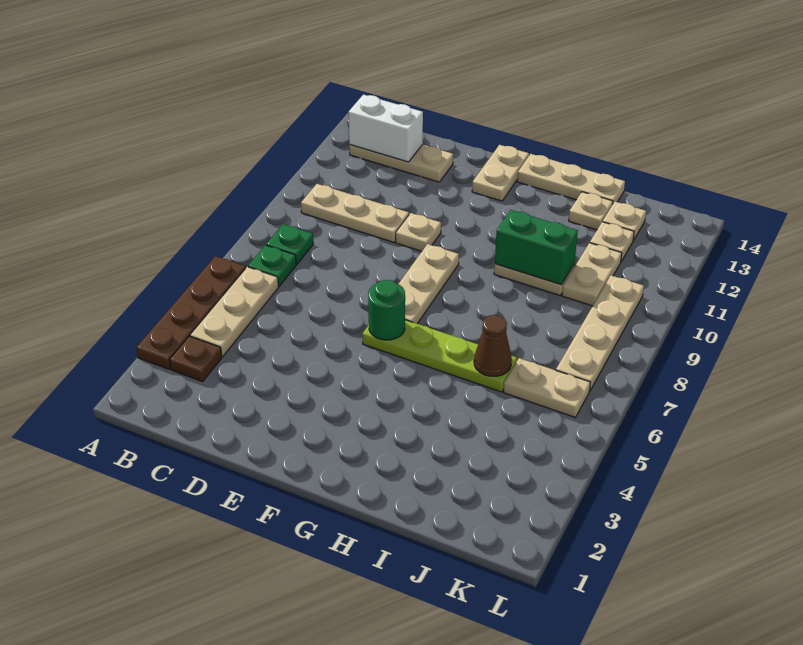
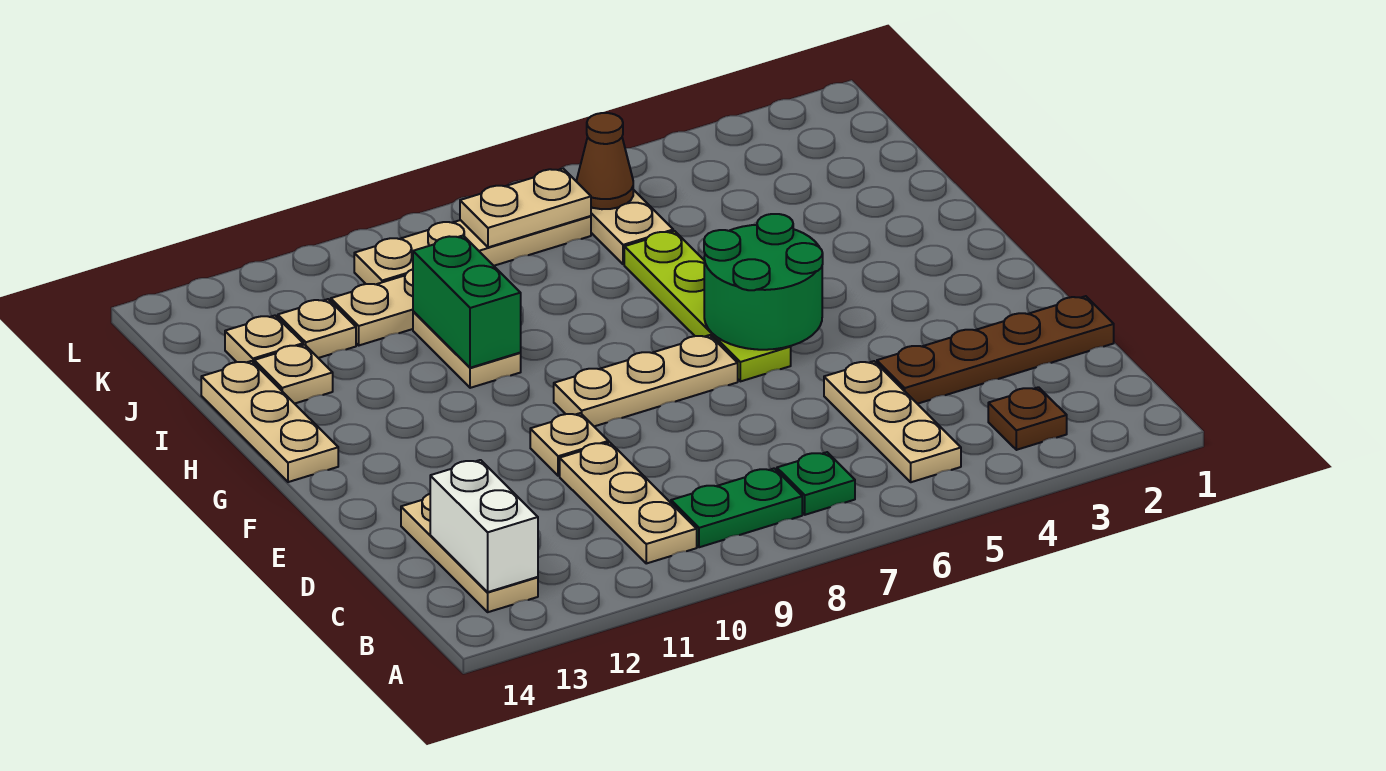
brown 1x4 plate [136,256,246,369] -> brown 1x4 plate moved to [877,296,1114,404]
tan 1x3 plate [190,267,278,357] -> tan 1x3 plate turned to [824,361,961,482]
green 1x1 plate [266,224,313,264] -> green 1x2 plate [671,468,802,547]
green 1x1 round brick [368,280,405,340] -> green 2x2 round brick [704,214,823,350]
tan 1x2 plate [472,145,529,201] -> tan 1x2 plate moved to [460,169,591,247]
brown 1x1 cone [474,315,512,376] -> brown 1x1 cone moved to [576,113,633,209]

